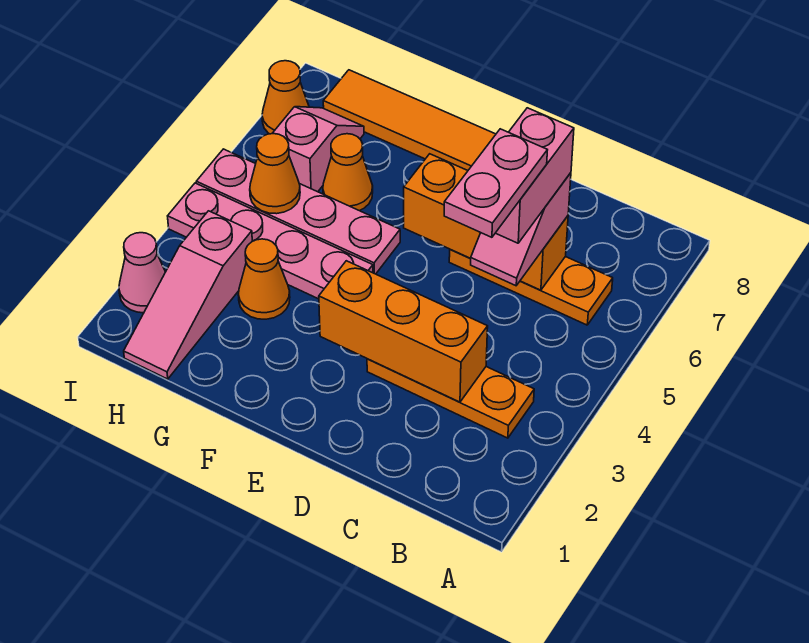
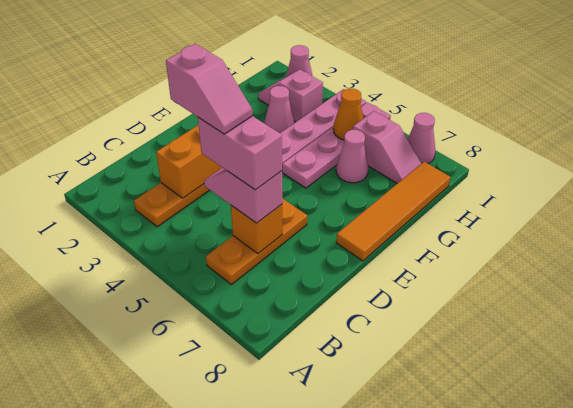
pink 1x2 plate [444,129,547,237] -> pink 1x2 slope [166,44,252,134]
orange 1x3 brick [404,154,568,290] -> orange 1x1 brick [231,204,282,253]
orange 1x1 cone [238,239,290,319] -> pink 1x1 cone [265,86,295,133]
orange 1x1 cone [323,134,373,211] -> pink 1x1 cone [336,130,368,183]
pink 1x3 slope [124,211,252,379] -> pink 1x2 slope [258,70,323,122]
orange 1x1 cone [262,61,309,134] -> pink 1x1 cone [408,113,436,164]

